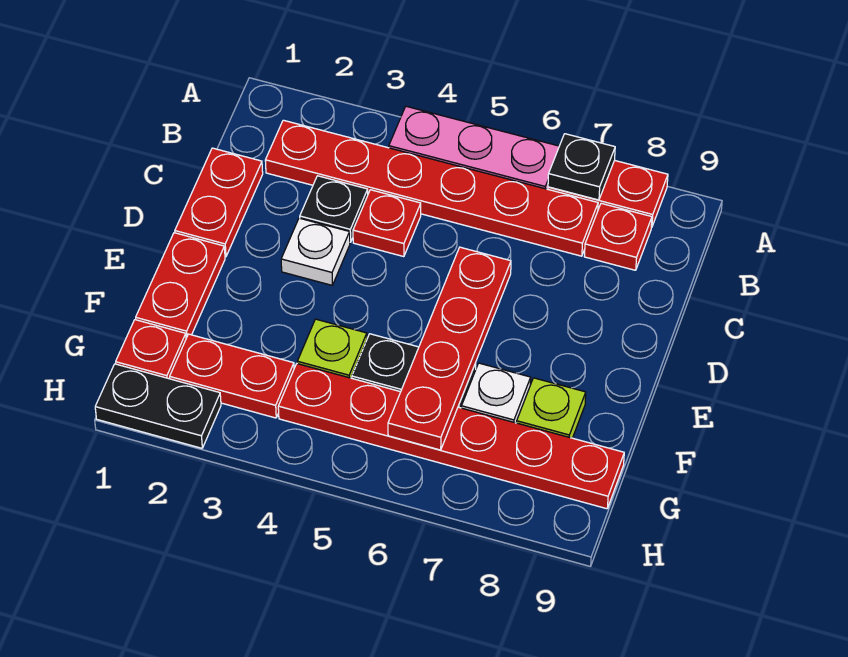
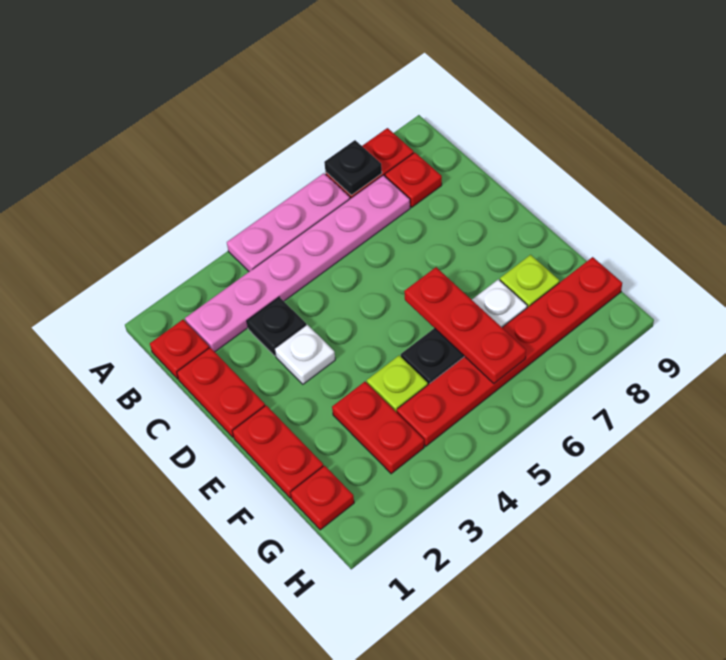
red 1x6 plate [265,120,598,256] -> pink 1x6 plate [185,175,410,352]
red 1x1 plate [353,190,421,257] -> red 1x1 plate moved to [150,320,209,379]
red 1x4 plate [388,247,511,450] -> red 1x3 plate [404,267,526,383]
red 1x2 plate [170,334,294,418] -> red 1x2 plate turned to [332,382,424,474]
black 1x2 plate [95,364,221,448] -> none

